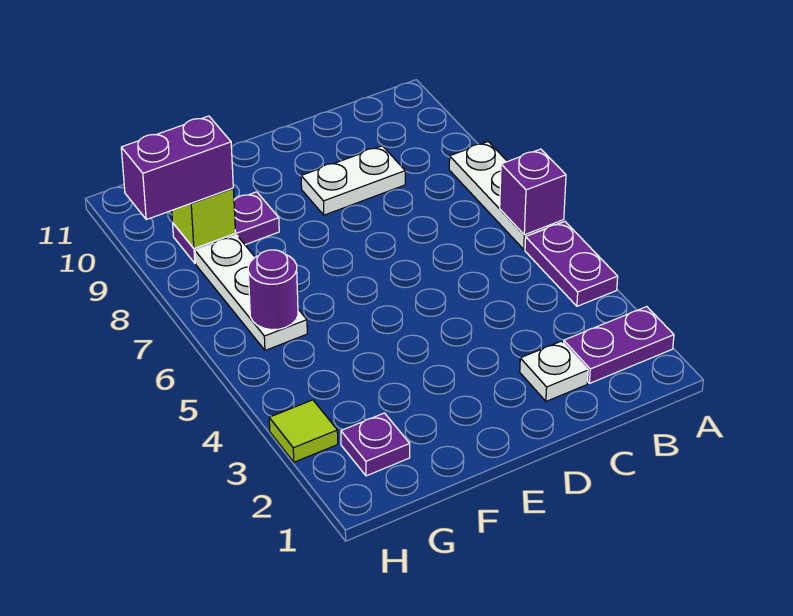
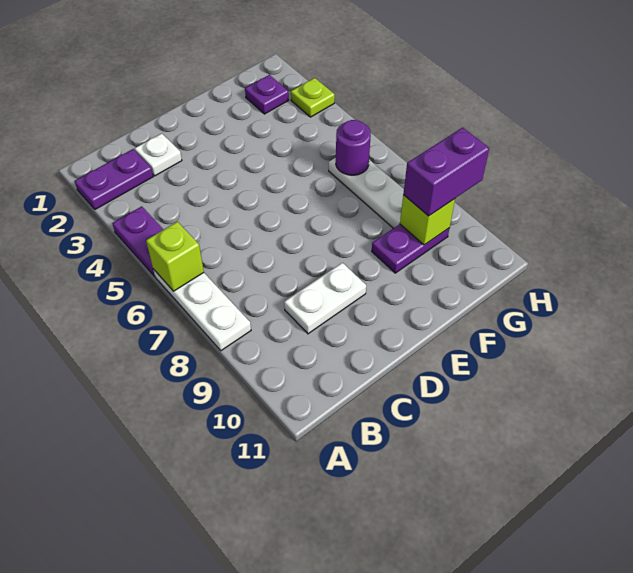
purple 1x1 brick [500,149,566,235] -> lime 1x1 brick [146,222,204,291]
lime 1x1 tile [269,400,338,462] -> lime 1x1 plate [291,78,335,117]

